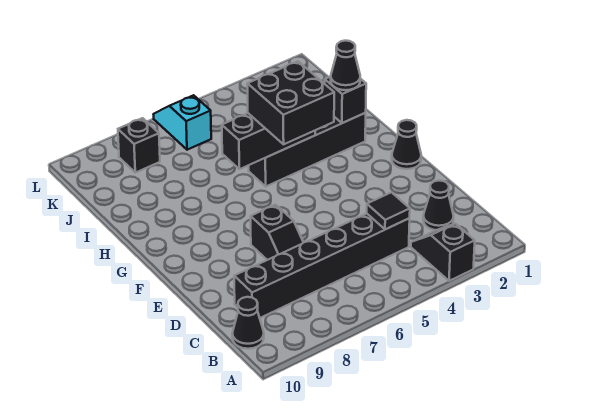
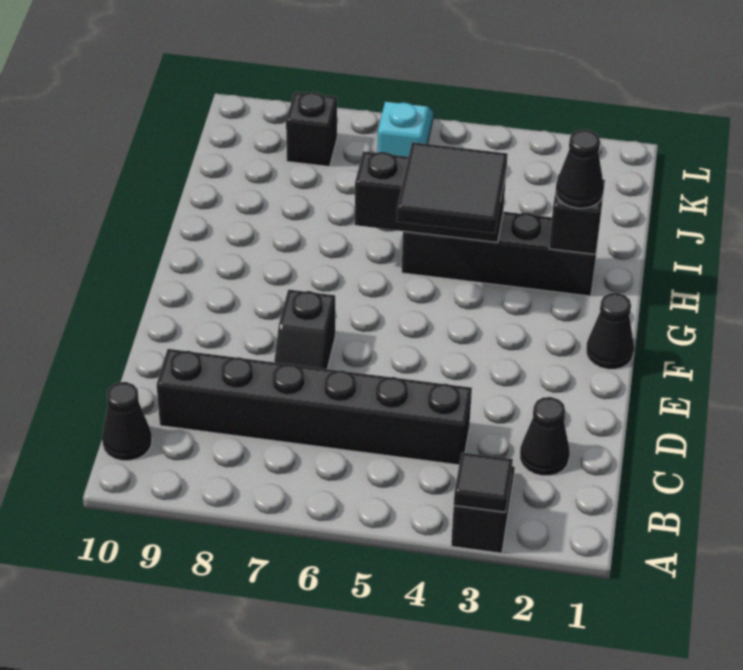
black 1x1 tile [367,192,410,229] -> black 1x1 tile moved to [454,452,513,512]
black 2x2 brick [247,61,334,144] -> black 2x2 tile [397,142,508,233]

